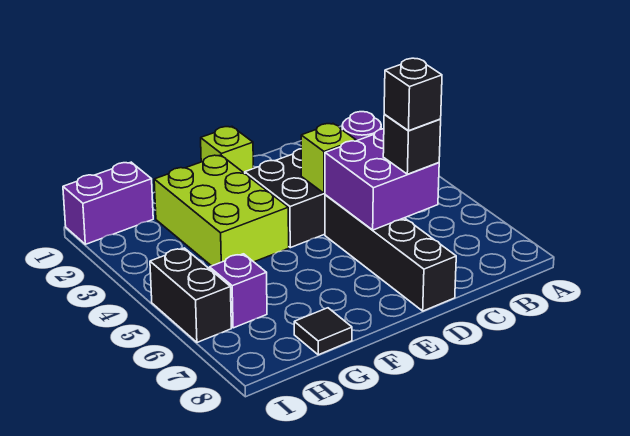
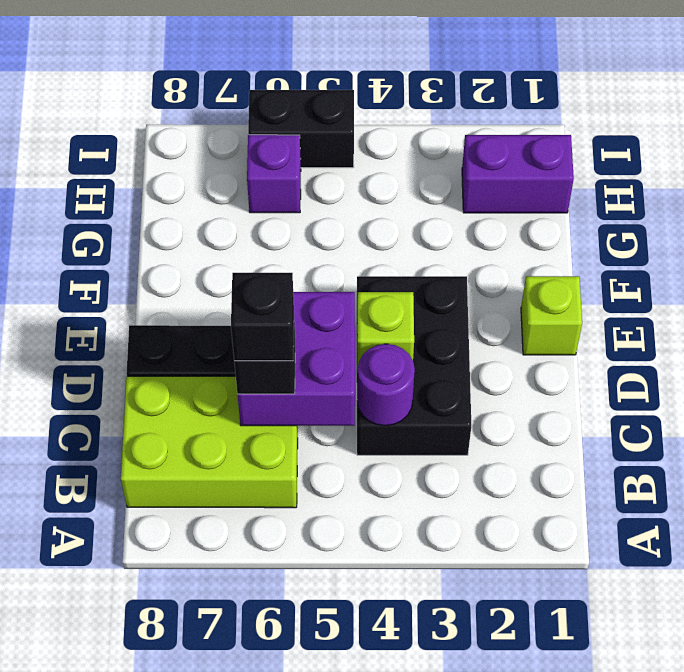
lime 2x3 brick [154,155,289,266] -> lime 2x3 brick moved to [121,376,298,508]
black 1x1 tile [294,308,352,355] -> none
purple 1x2 brick [63,162,153,244] -> purple 1x2 brick turned to [462,135,574,213]

